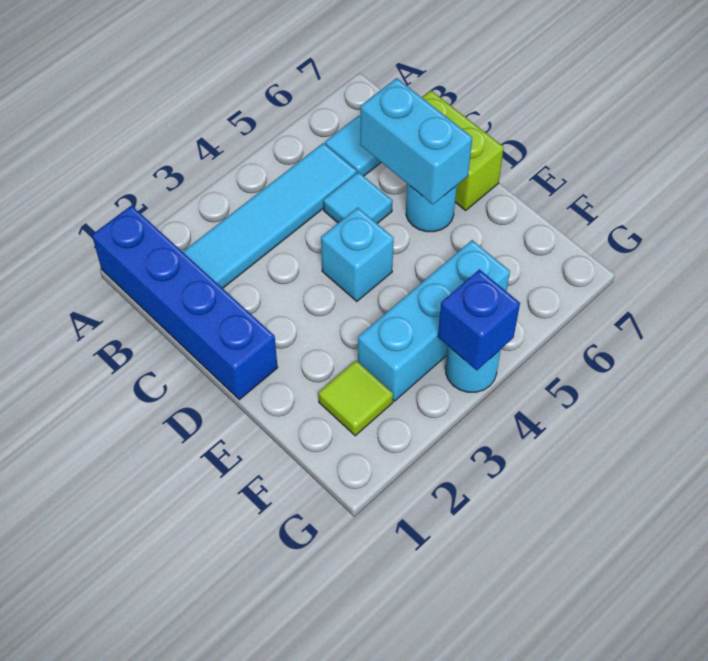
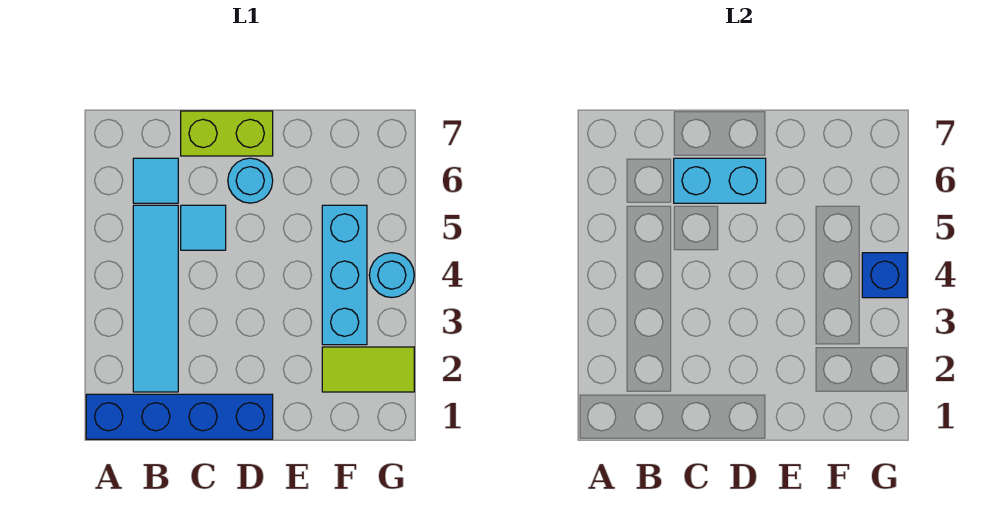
cyan 1x1 brick [321,208,394,301] -> none
lime 1x1 tile [318,361,393,436] -> lime 1x2 tile [322,347,414,392]

